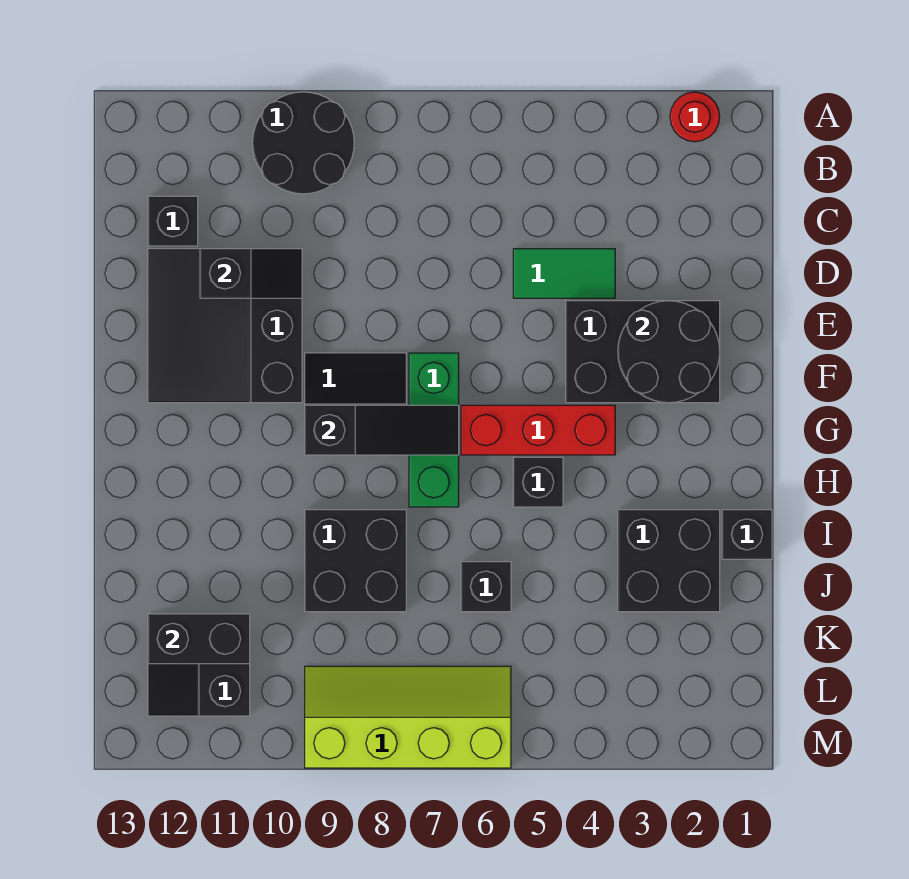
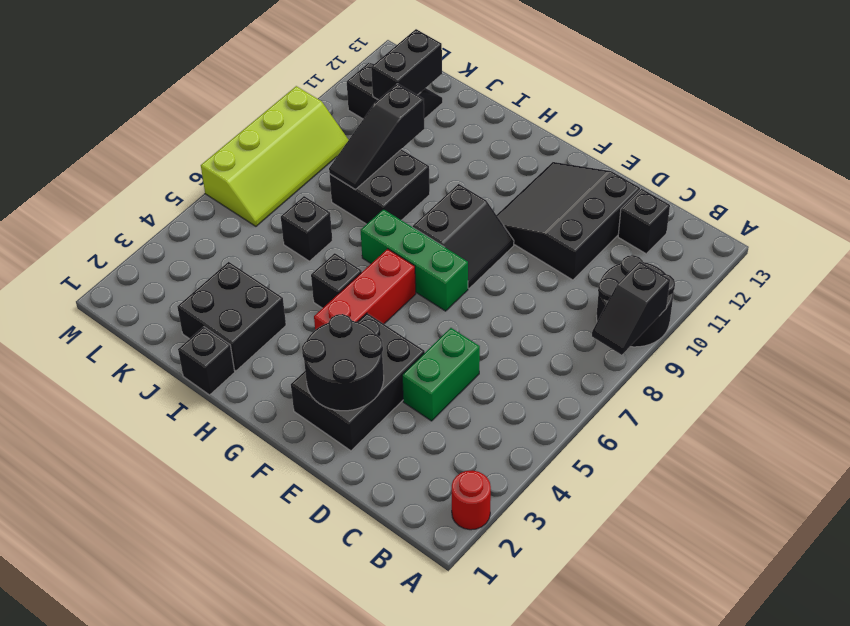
green 1x2 tile [513,249,615,298] -> green 1x2 brick [402,328,480,421]
black 3x3 slope [148,249,302,403] -> black 3x3 slope turned to [497,162,640,280]
black 1x2 slope [200,249,302,298] -> black 1x2 slope moved to [592,262,670,355]
black 1x3 slope [305,405,459,455] -> black 1x3 slope moved to [329,84,424,190]

